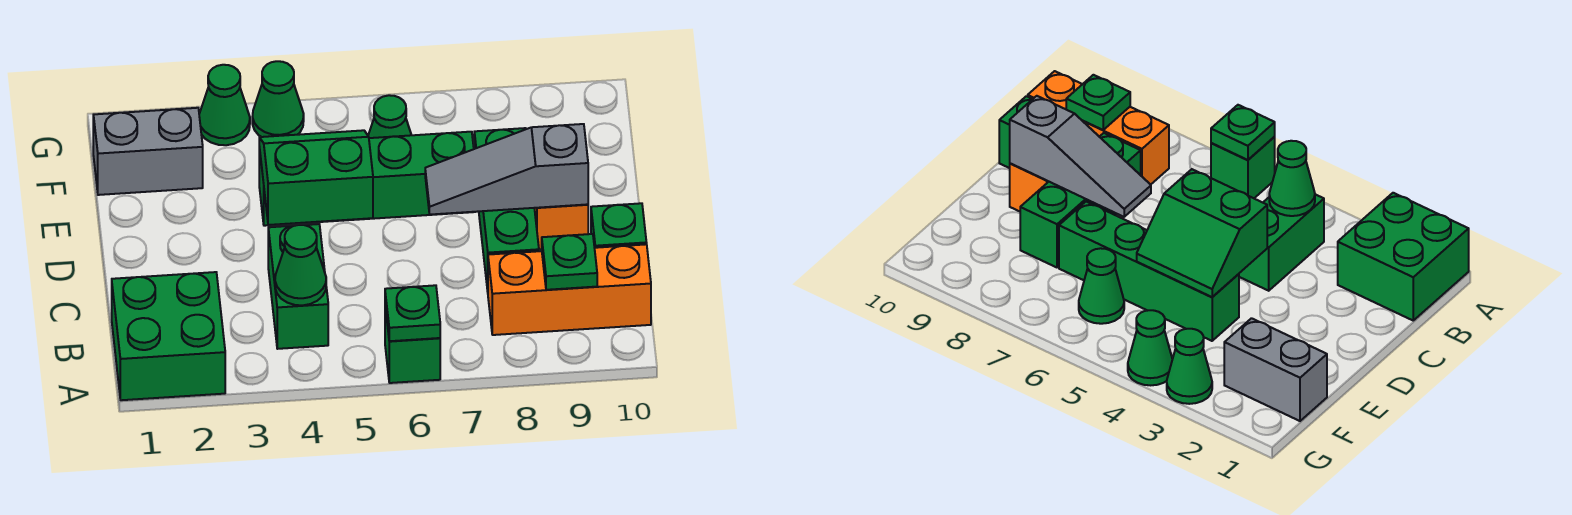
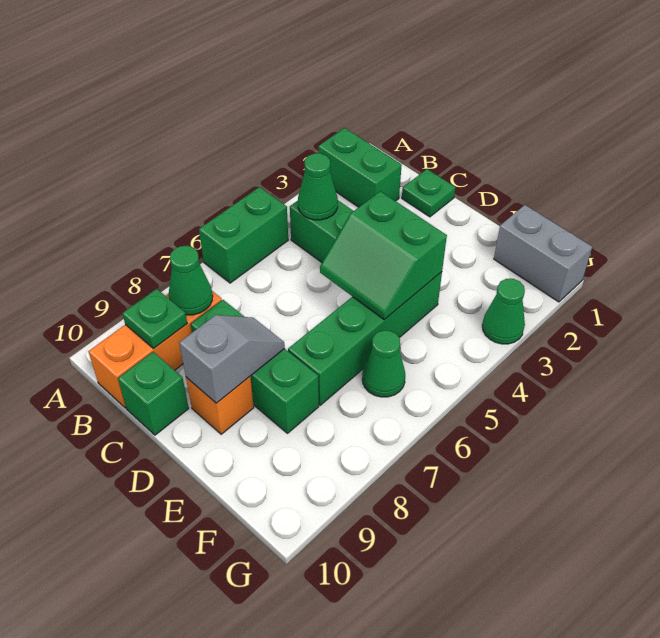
green 2x2 brick [112,272,225,400] -> green 1x2 brick [318,128,402,207]
green 1x1 brick [385,307,440,383] -> green 1x2 brick [199,187,288,283]
green 1x1 plate [385,285,440,341] -> green 1x1 plate moved to [402,169,455,217]
green 2x2 slope [259,130,373,225] -> green 2x2 slope turned to [320,191,447,320]
grey 1x3 slope [425,124,588,215] -> grey 1x2 slope [179,315,285,403]
grey 1x2 brick [93,108,203,195] -> grey 1x2 brick turned to [494,205,592,302]
green 1x1 cone [252,61,304,137] -> green 1x1 cone moved to [168,246,213,315]

